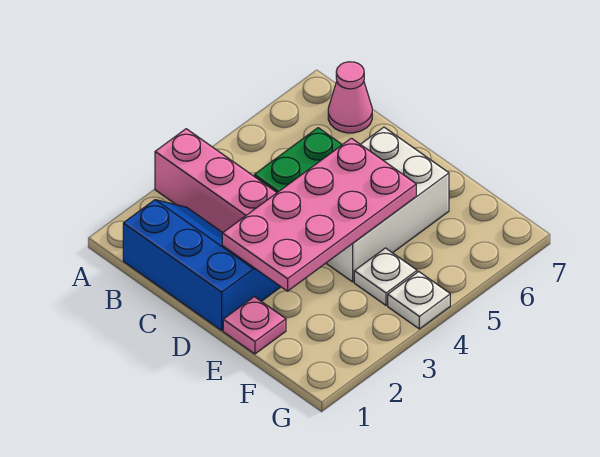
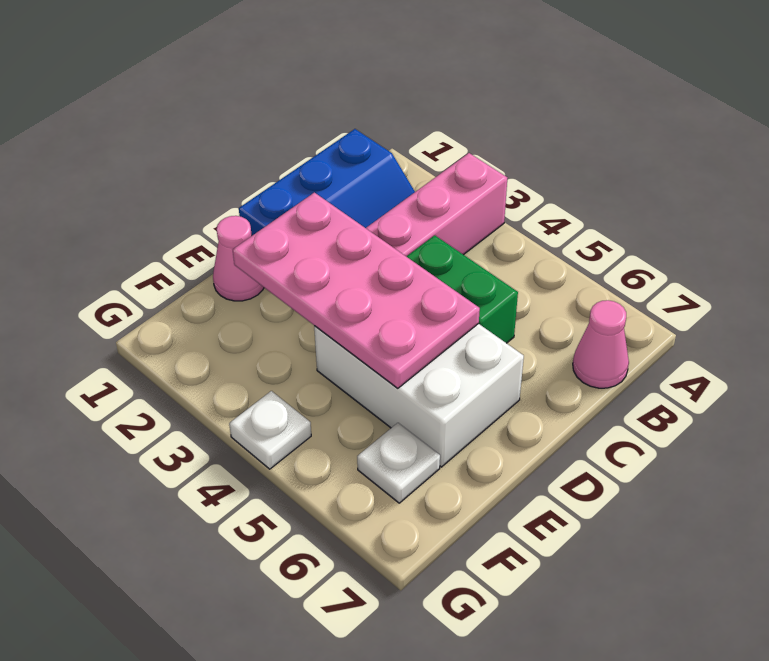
pink 1x1 plate [223,297,286,354] -> pink 1x1 cone [213,216,264,301]
white 1x1 plate [354,248,417,305] -> white 1x1 plate moved to [357,423,440,503]

